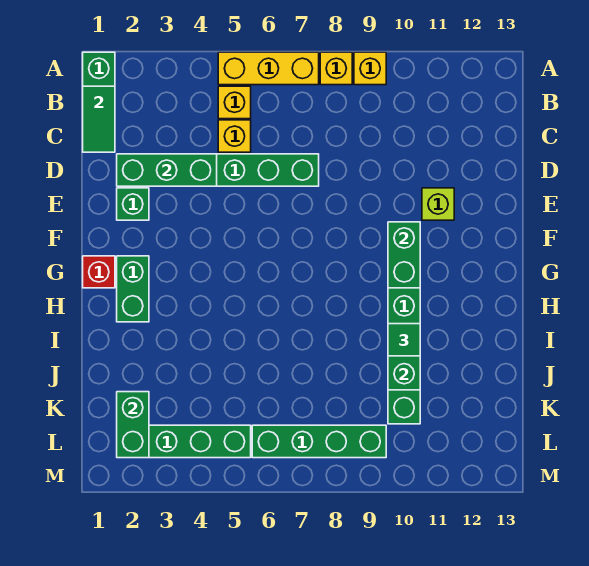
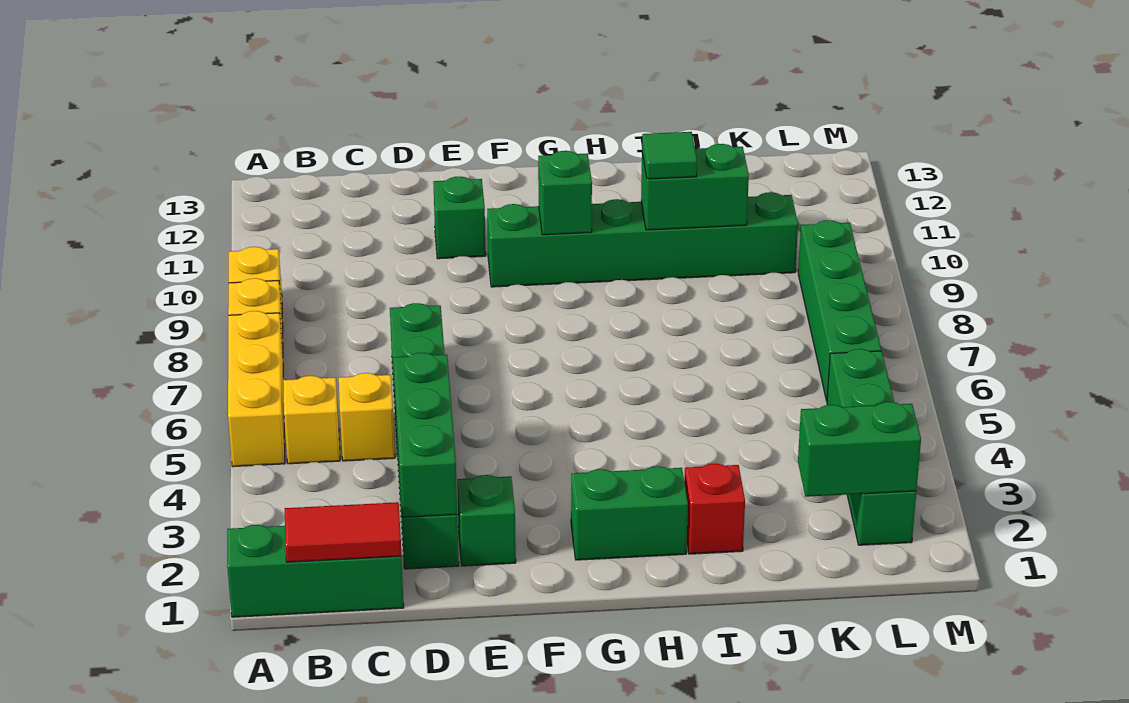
green 1x2 tile [83,86,115,152] -> red 1x2 tile [285,502,402,562]
lime 1x1 brick [422,188,454,220] -> green 1x1 brick [433,177,486,259]
green 1x2 brick [388,222,420,288] -> green 1x1 brick [538,151,592,235]
red 1x1 brick [83,256,115,288] -> red 1x1 brick moved to [684,464,745,554]

